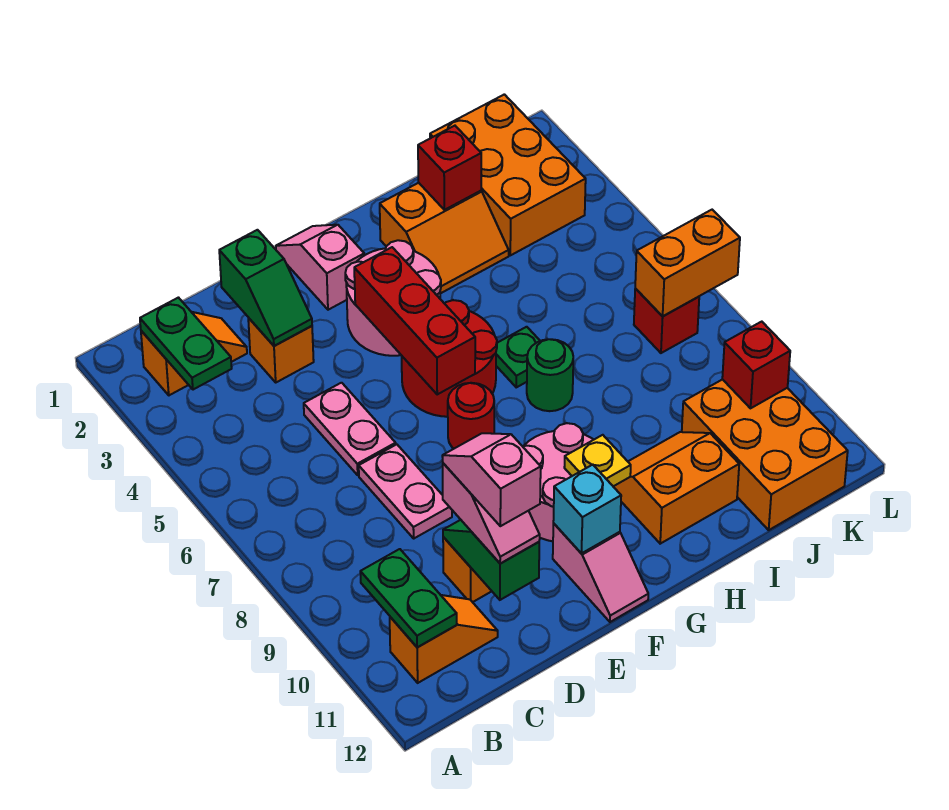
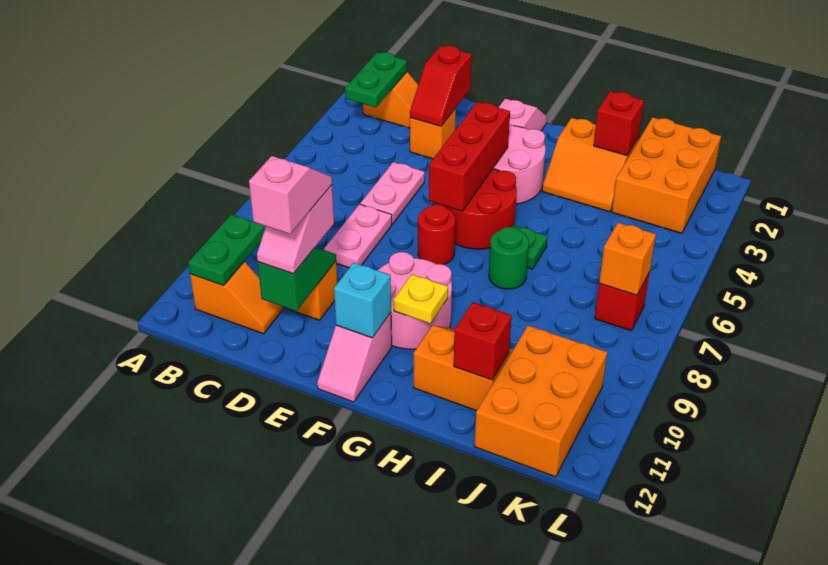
green 1x2 slope [219,230,312,346] -> red 1x2 slope [410,45,472,126]
orange 1x2 brick [635,210,740,316] -> orange 1x1 brick [599,223,656,295]
red 1x1 brick [722,322,790,408] -> red 1x1 brick moved to [454,302,512,380]

